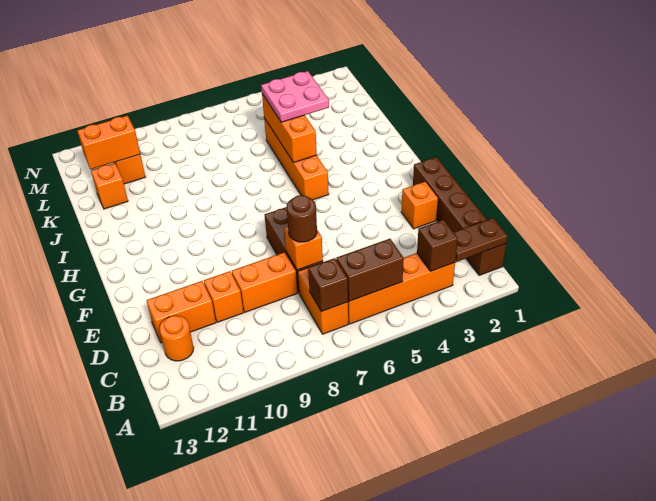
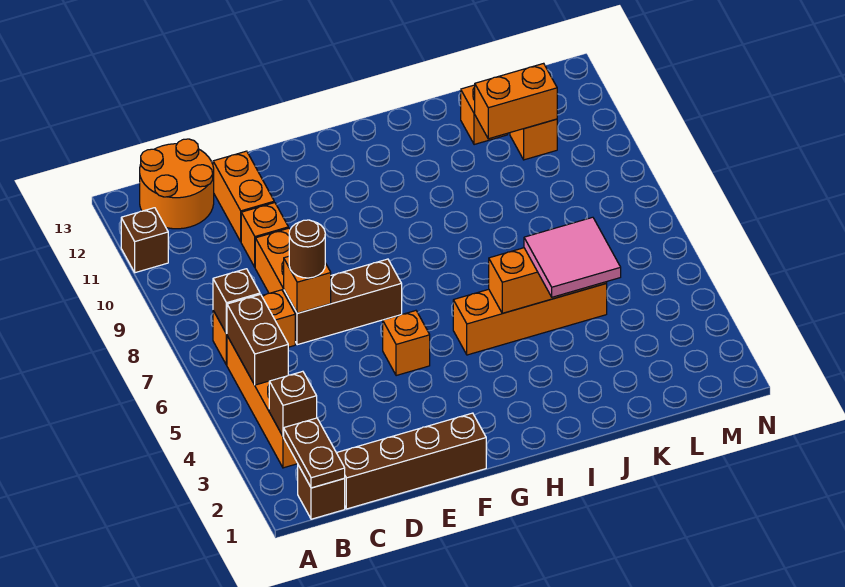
none -> brown 1x1 brick [121,208,168,273]
orange 1x1 round brick [159,316,194,361] -> orange 2x2 round brick [140,139,214,229]
orange 1x1 brick [401,182,438,229] -> orange 1x1 brick moved to [383,311,430,376]
pink 2x2 plate [261,71,329,122] -> pink 2x2 tile [524,217,621,297]
orange 1x2 brick [77,116,140,169] -> orange 1x2 brick turned to [475,63,557,139]

